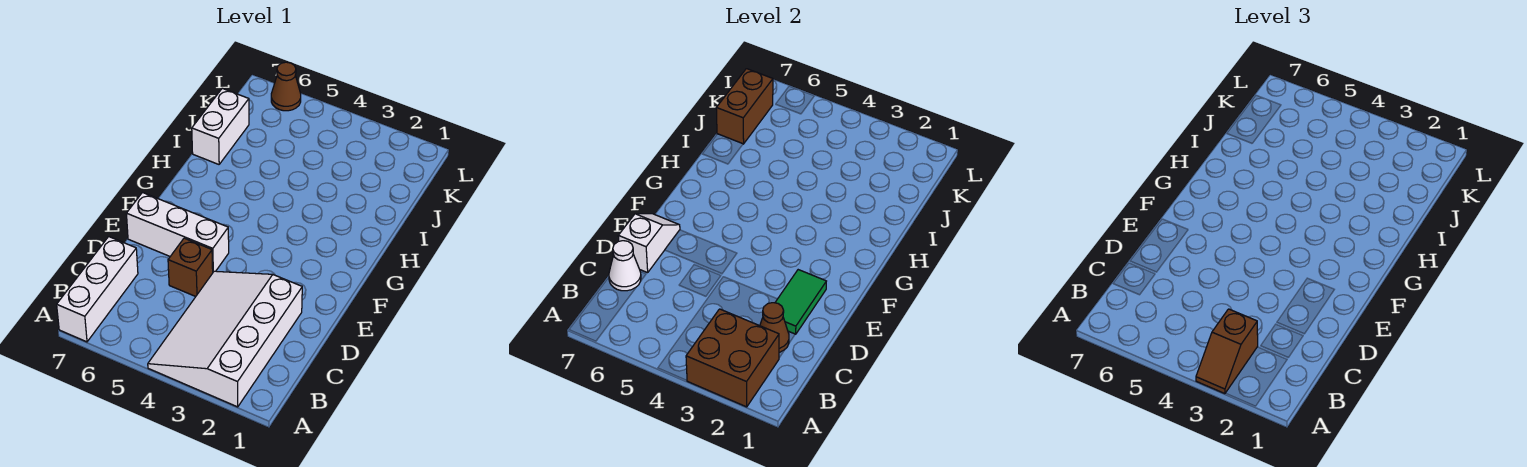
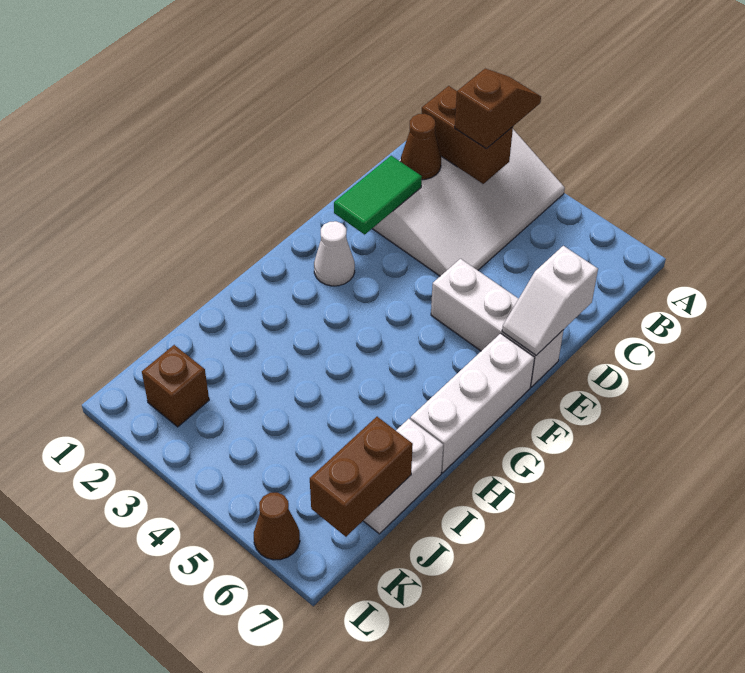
brown 2x2 brick [686,309,779,407] -> brown 1x2 brick [422,86,513,184]
white 1x3 brick [57,237,138,342] -> white 1x3 brick moved to [410,333,535,473]
white 1x1 cone [609,241,641,291] -> white 1x1 cone moved to [314,221,355,286]
brown 1x1 brick [168,238,213,297] -> brown 1x1 brick moved to [142,345,209,427]

